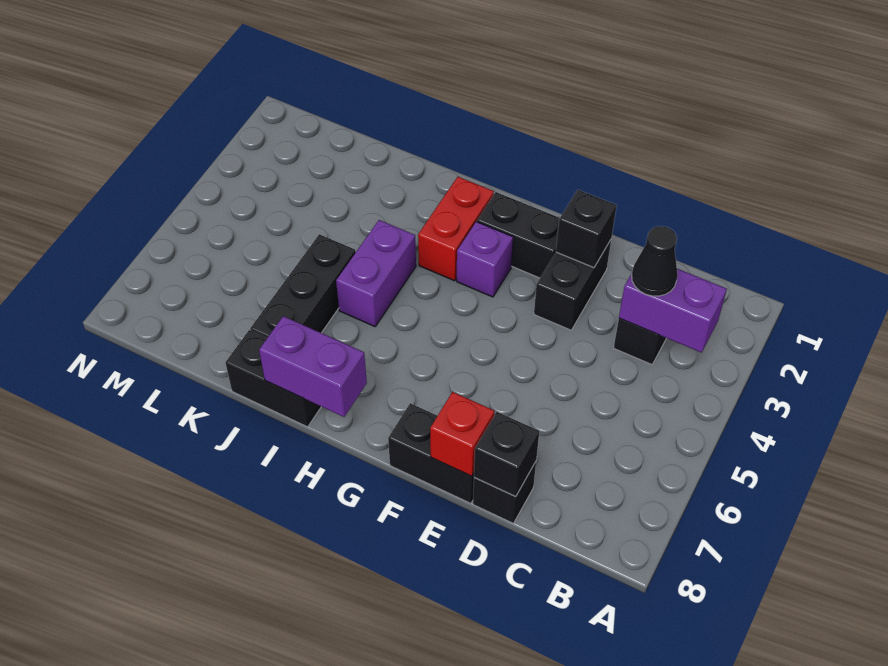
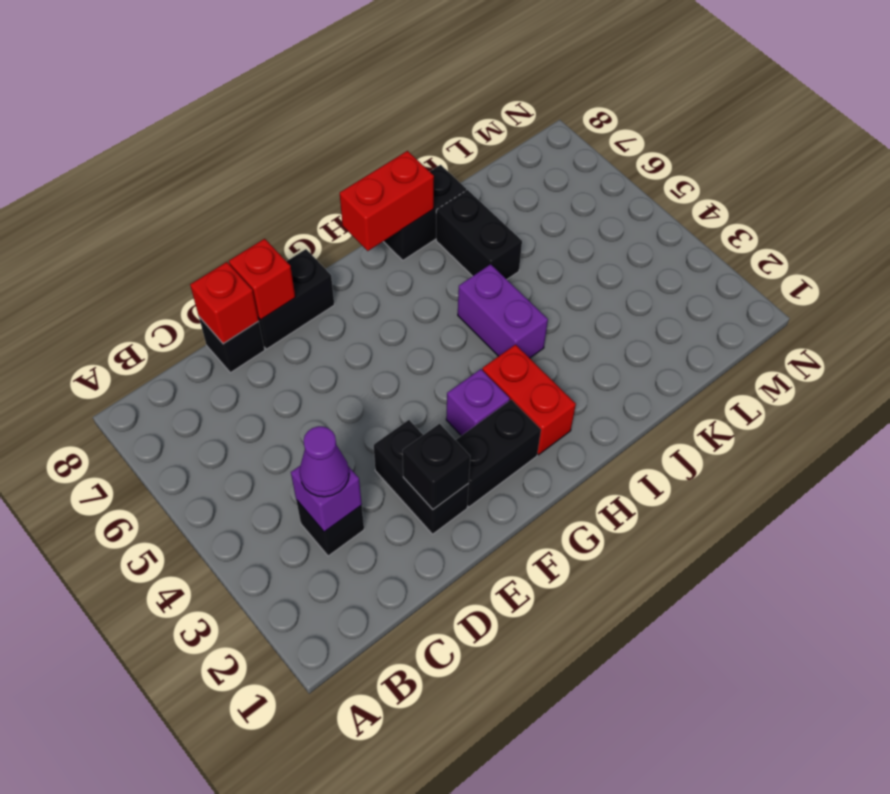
purple 1x2 brick [619,269,727,353] -> purple 1x1 brick [291,466,362,532]
black 1x1 cone [632,226,678,296] -> purple 1x1 cone [300,426,349,497]
black 1x1 brick [474,412,539,497] -> red 1x1 brick [190,262,259,344]
purple 1x2 brick [259,316,367,417] -> red 1x2 brick [340,151,434,251]
black 1x3 brick [250,234,356,338] -> black 1x2 brick [436,190,522,279]

